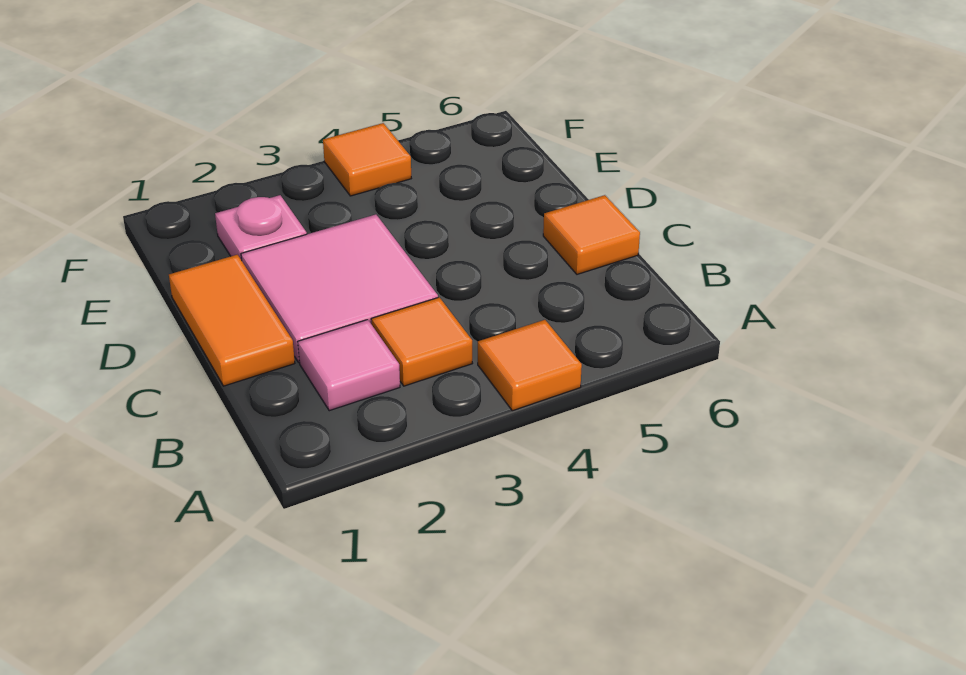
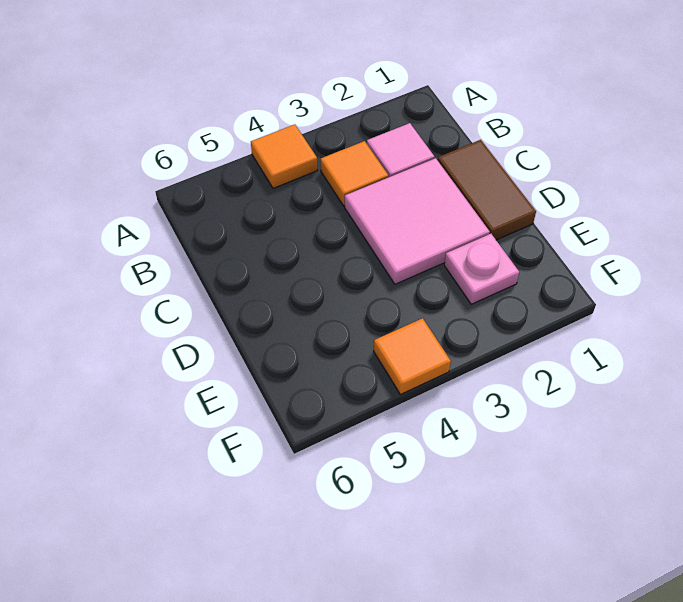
orange 1x2 tile [169,255,295,386] -> brown 1x2 tile [438,140,536,240]
orange 1x1 tile [543,195,640,274] -> none

